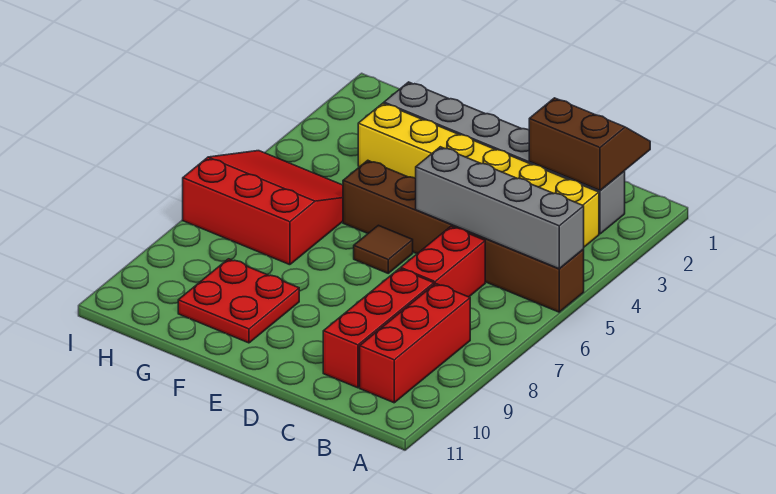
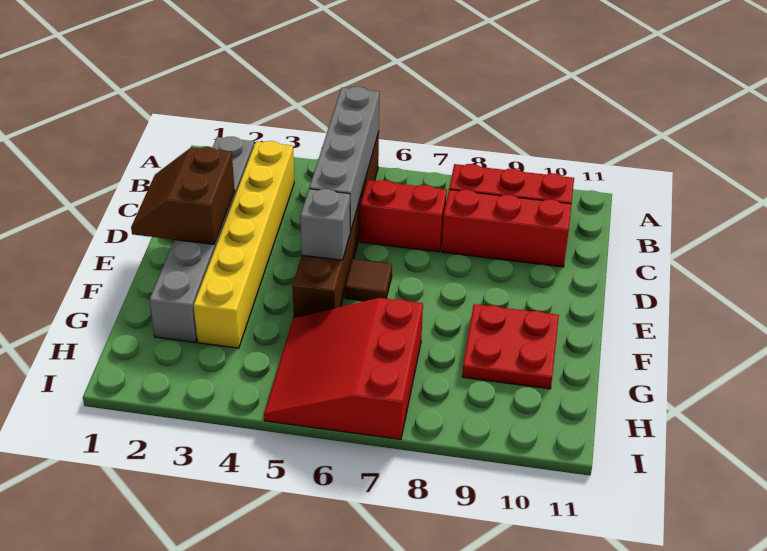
brown 2x2 slope [529,98,650,191] -> brown 2x2 slope moved to [131,147,235,244]
none -> grey 1x1 brick [300,189,351,260]

